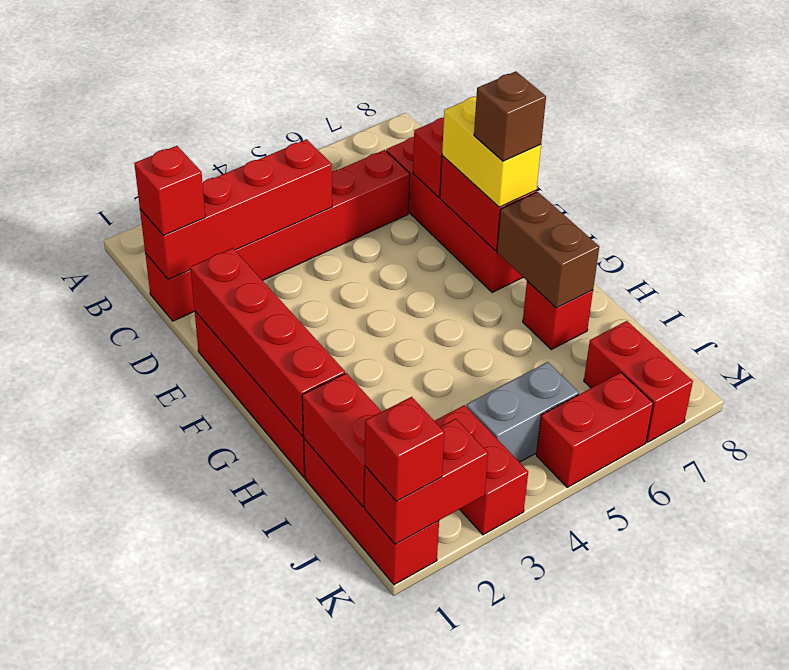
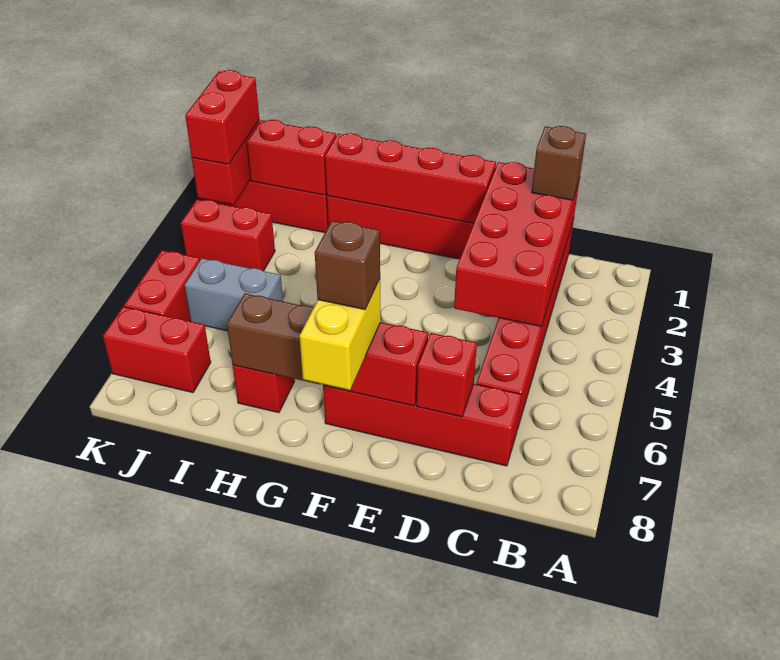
red 1x4 brick [140,139,332,279] -> red 2x4 brick [454,162,580,327]
red 1x1 brick [134,146,205,235] -> brown 1x1 brick [532,126,586,200]
yellow 1x2 brick [442,96,541,207] -> yellow 1x2 brick turned to [300,279,381,390]
grey 1x2 brick [466,362,579,462] -> grey 1x2 brick turned to [184,258,283,331]
red 1x1 brick [365,397,445,502] -> red 1x2 brick [185,70,259,164]

